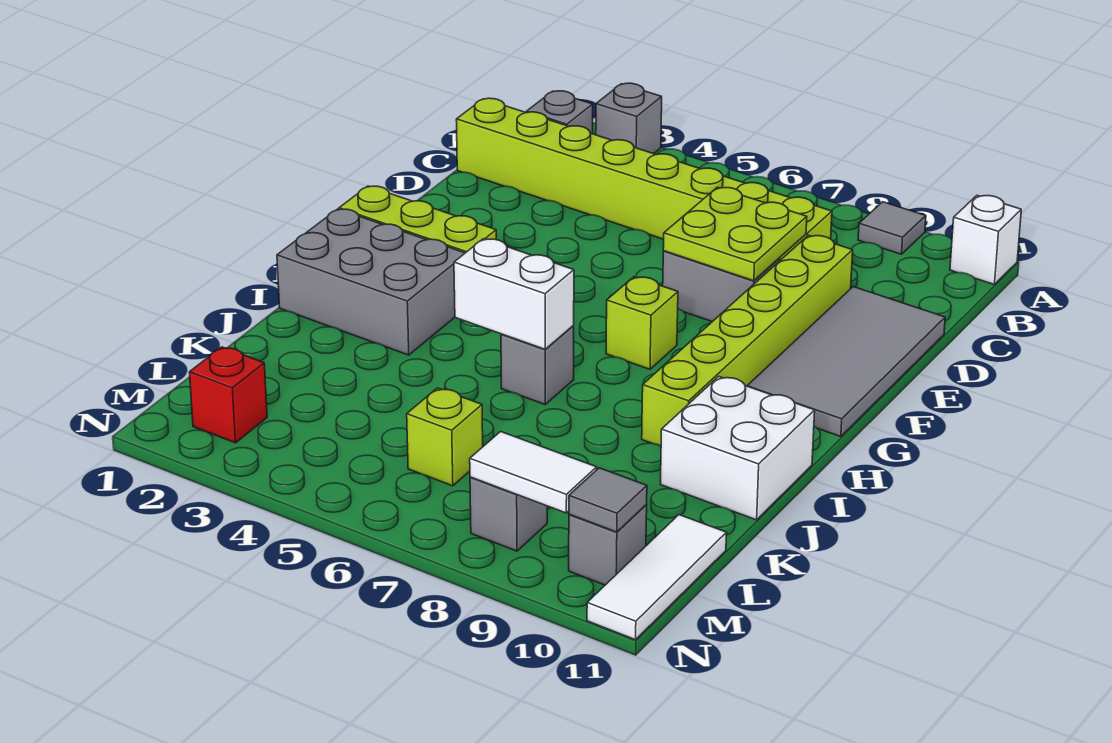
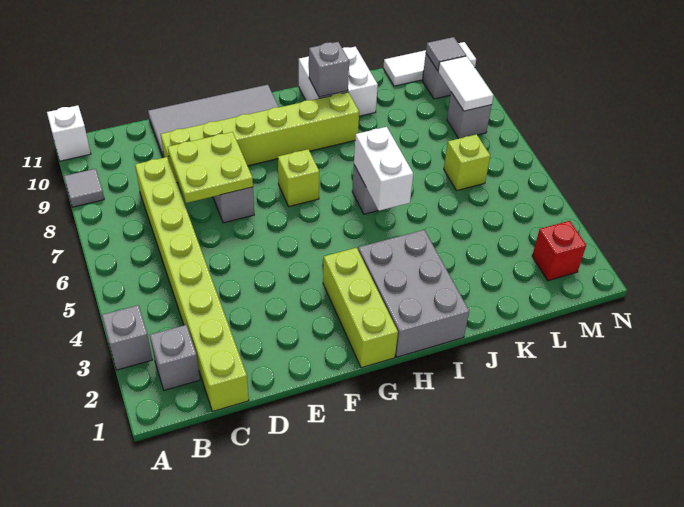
none -> grey 1x1 brick [309,42,349,97]

